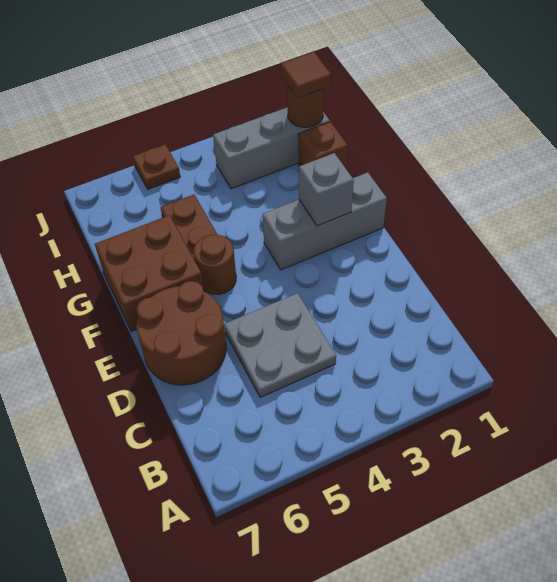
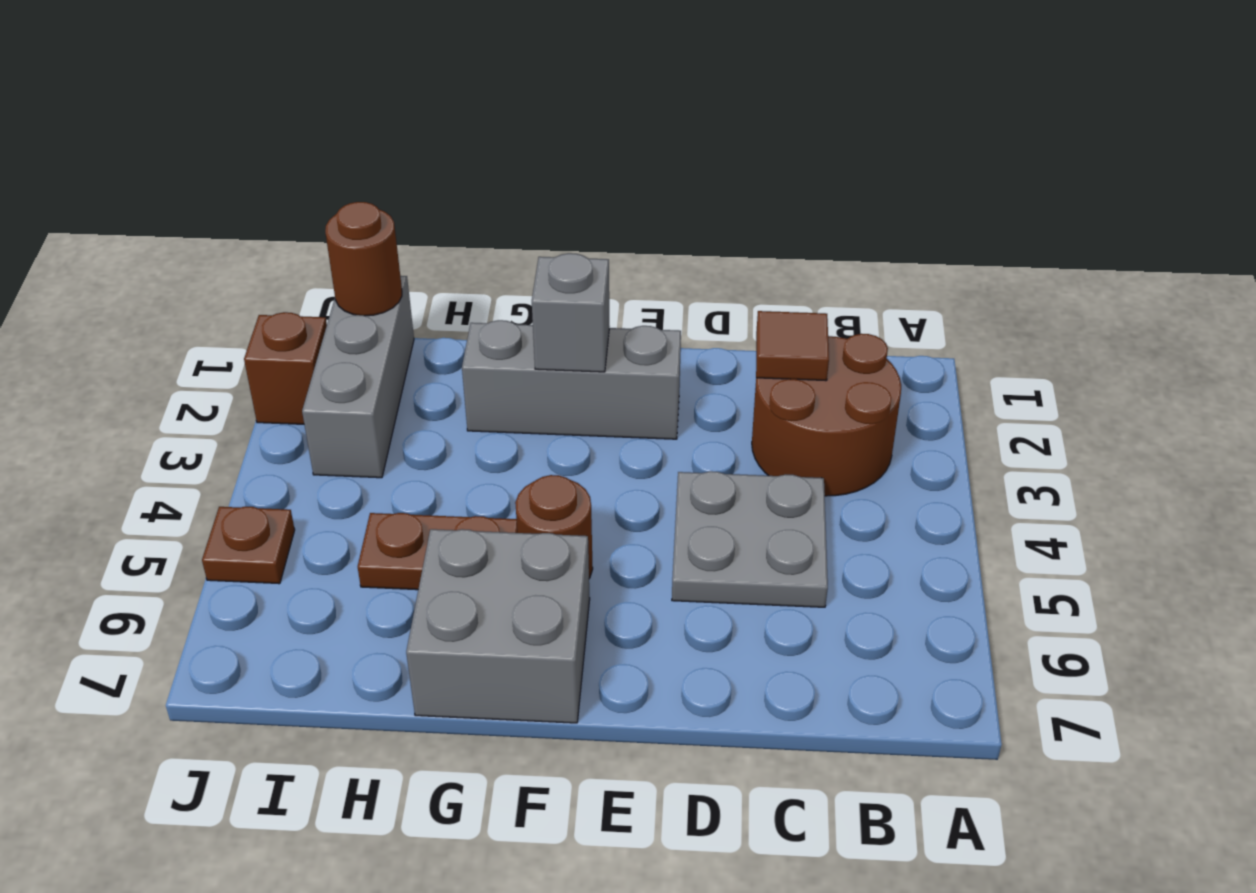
brown 2x2 round brick [137,281,226,385] -> brown 2x2 round brick moved to [752,334,901,496]
grey 1x3 brick [263,172,387,270] -> grey 1x3 brick turned to [462,320,681,439]
brown 2x2 brick [95,215,204,331] -> grey 2x2 brick [406,529,590,723]
brown 1x1 brick [298,122,348,169] -> brown 1x1 brick moved to [244,312,327,424]
brown 1x1 tile [281,52,332,98] -> brown 1x1 tile moved to [756,311,829,381]

